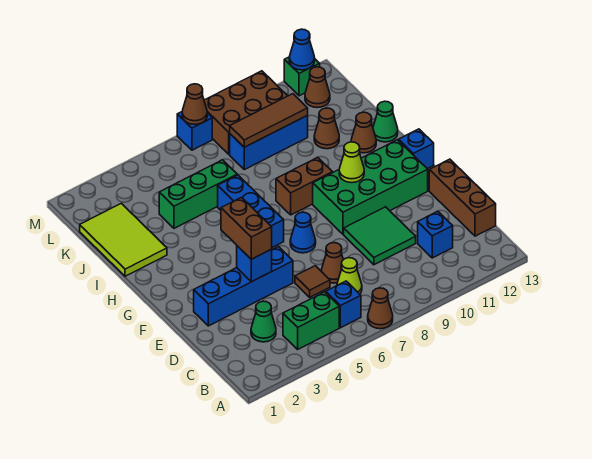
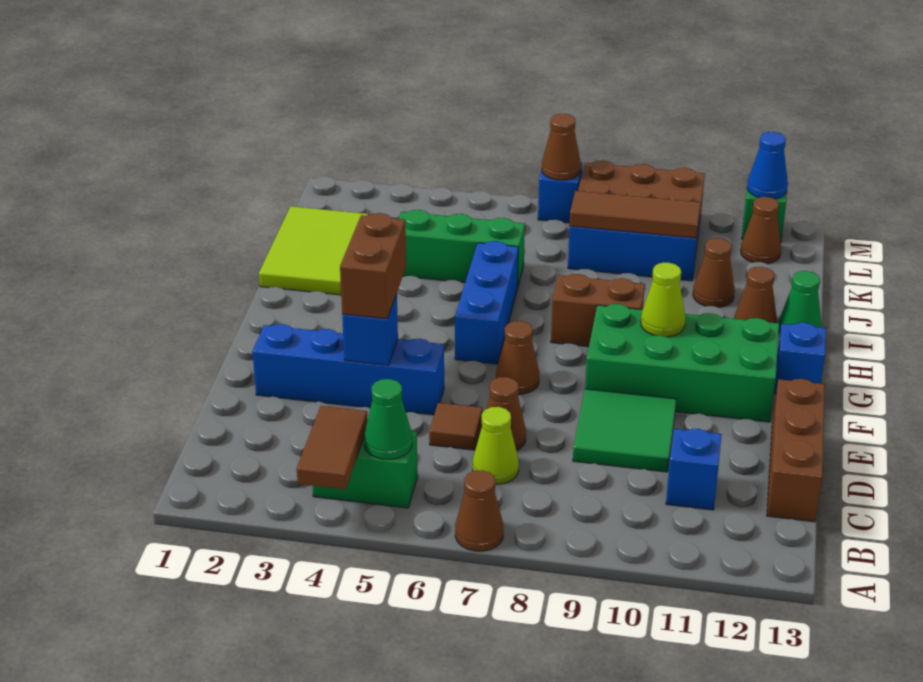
none -> brown 1x2 tile [297,406,368,489]
blue 1x1 brick [326,281,361,328] -> none
green 1x1 cone [251,301,276,342] -> green 1x1 cone moved to [364,379,412,459]
blue 1x1 cone [290,212,316,253] -> brown 1x1 cone [496,321,539,394]

